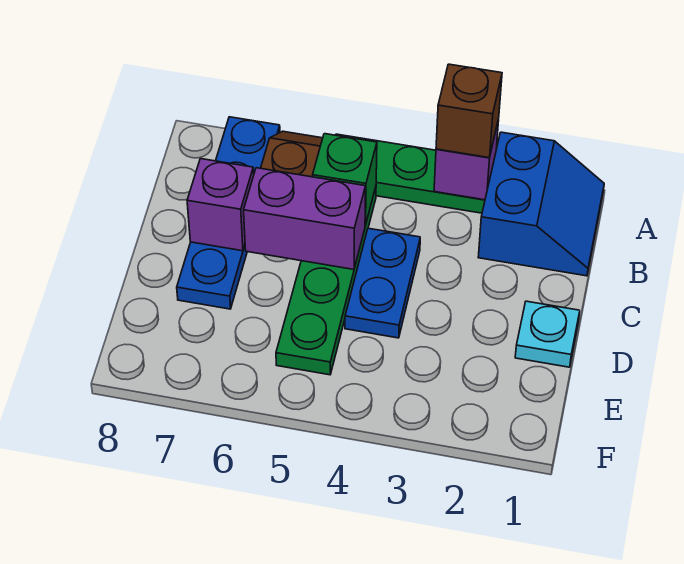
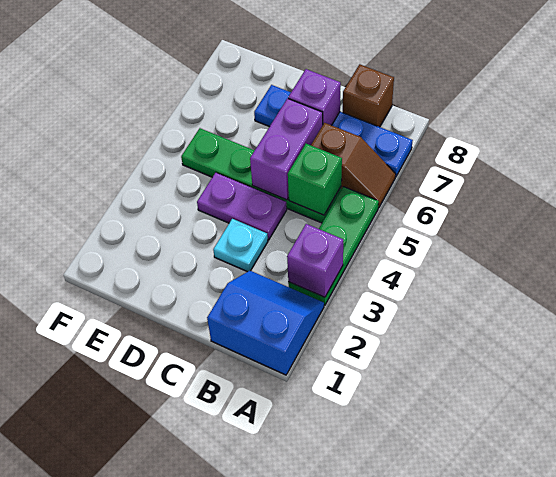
blue 2x2 slope [478,132,604,276] -> blue 2x2 slope turned to [207,271,324,375]
brown 1x1 brick [436,64,502,158] -> brown 1x1 brick moved to [343,64,394,127]
blue 1x2 plate [345,228,420,338] -> purple 1x2 plate [197,173,287,240]
cyan 1x1 plate [515,301,580,367] -> cyan 1x1 plate moved to [213,219,268,272]

